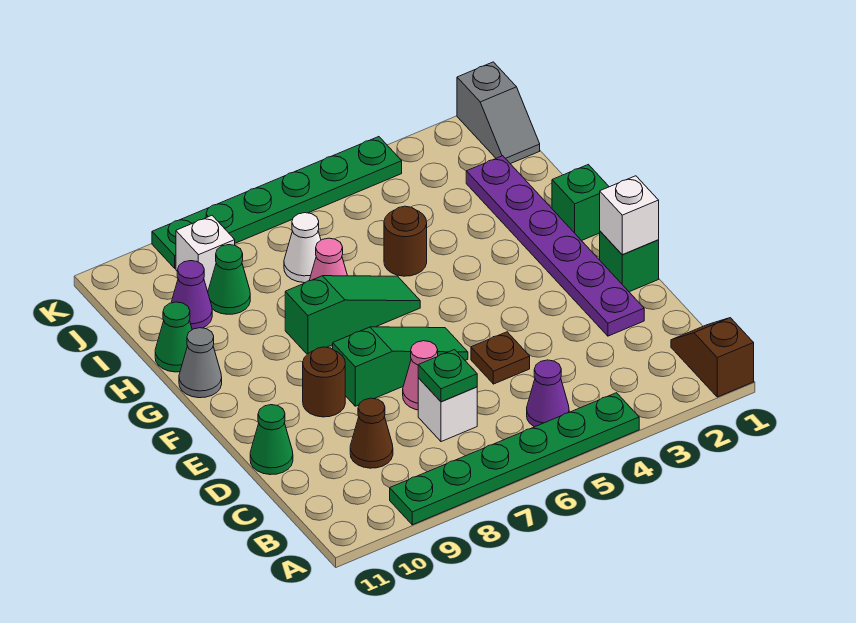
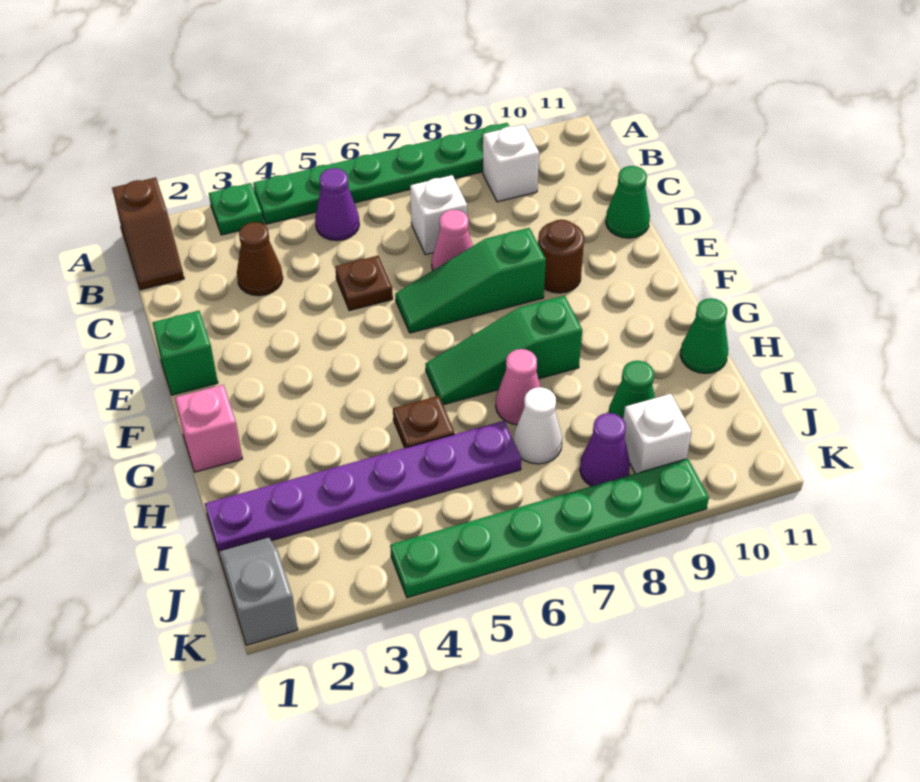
green 1x1 plate [418,350,477,402] -> green 1x1 plate moved to [209,183,264,235]
brown 1x1 cone [350,398,393,468] -> brown 1x1 cone moved to [237,222,283,296]
purple 1x6 plate [466,156,644,336] -> purple 1x6 plate turned to [205,421,521,553]
white 1x1 brick [600,176,659,255] -> white 1x1 brick moved to [483,124,539,202]
green 1x1 brick [552,164,609,241] -> pink 1x1 brick [175,385,242,472]
grey 1x1 cone [179,328,222,398] -> none
brown 1x1 round brick [384,206,427,276] -> brown 1x1 plate [393,396,455,448]
purple 1x1 cone [171,261,212,330] -> purple 1x1 cone moved to [580,413,630,486]

